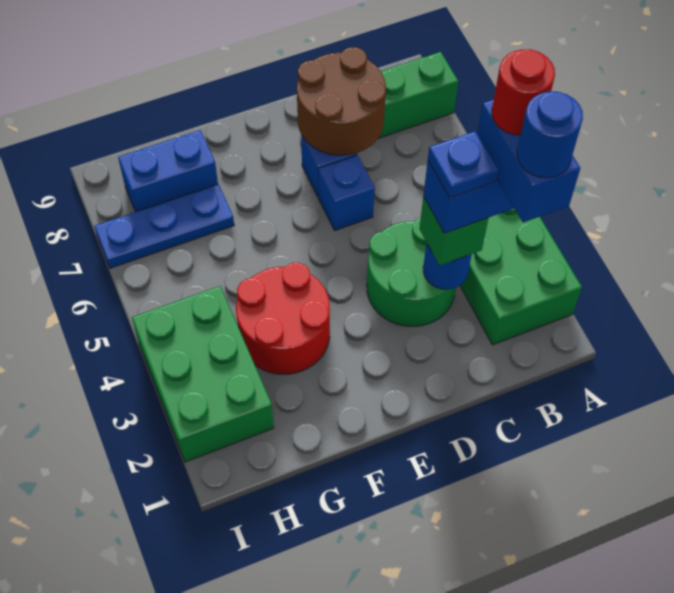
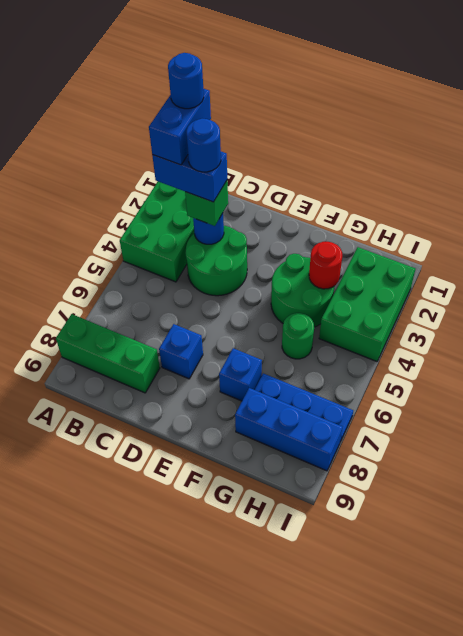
red 1x1 round brick [492,49,555,135] -> red 1x1 round brick moved to [309,242,342,289]
blue 1x1 plate [428,131,498,198] -> blue 1x1 round brick [186,119,221,172]
brown 2x2 round brick [297,47,386,155] -> none
blue 1x1 brick [318,155,375,230] -> blue 1x1 brick moved to [219,348,262,401]
red 2x2 round brick [236,263,330,374] -> green 2x2 round brick [271,254,334,327]
none -> green 1x1 round brick [282,313,314,359]
blue 1x2 brick [118,130,218,212] -> blue 1x3 brick [235,388,343,471]

